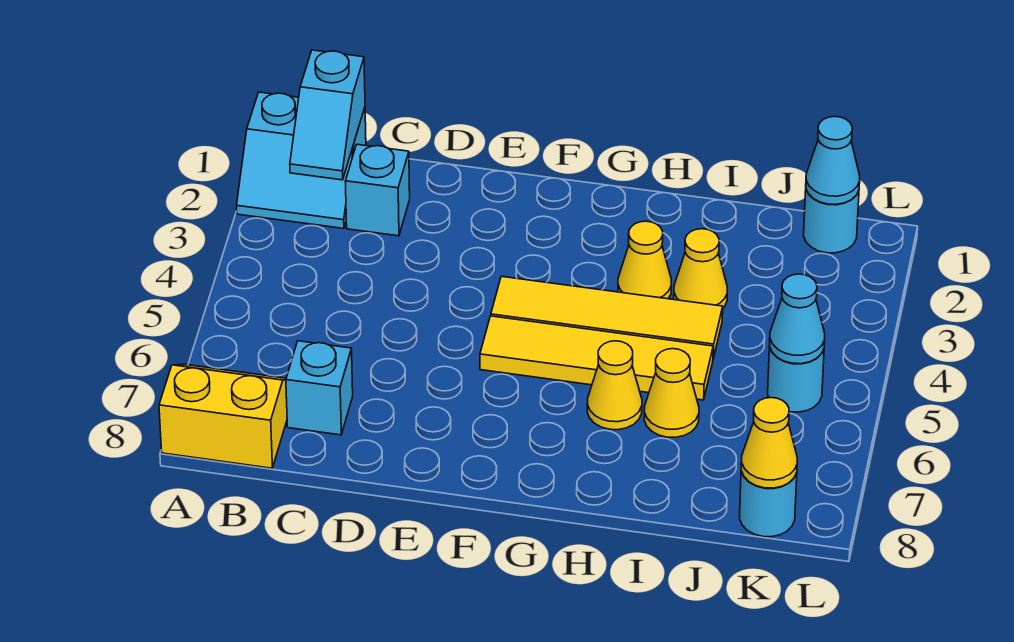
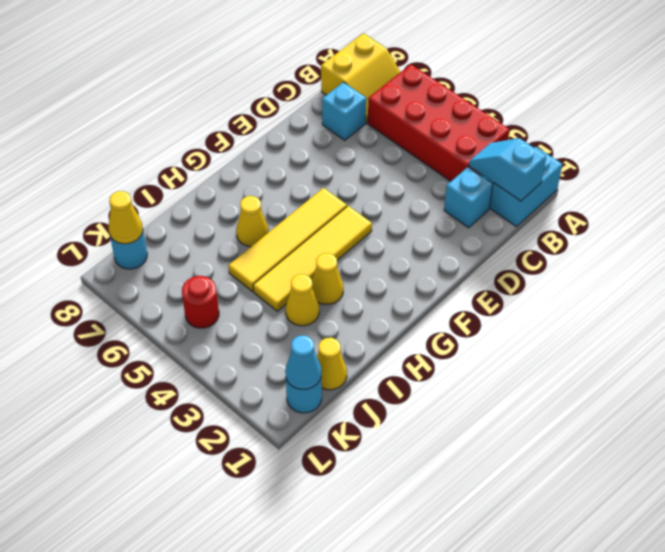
none -> red 2x4 brick [368,64,509,181]
yellow 1x1 cone [644,349,699,437] -> yellow 1x1 cone moved to [317,338,347,390]
cyan 1x1 round brick [768,346,824,412] -> red 1x1 round brick [182,276,219,328]
cyan 1x1 cone [770,274,825,364] -> none

